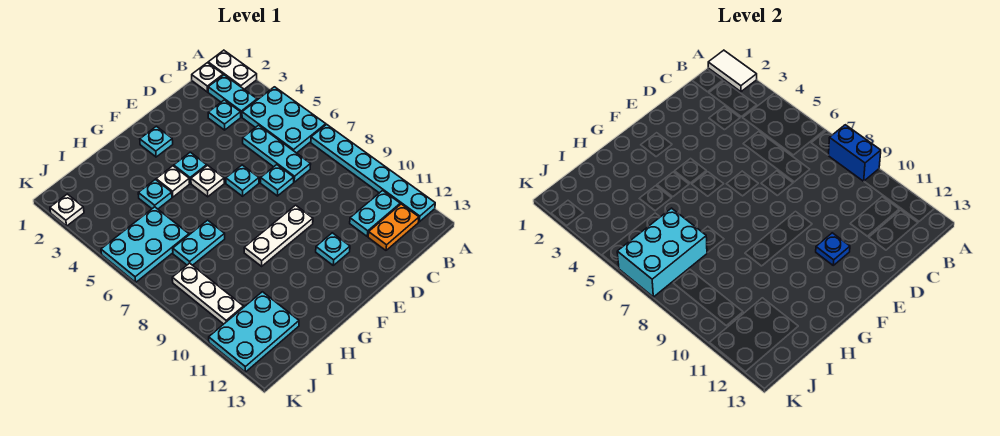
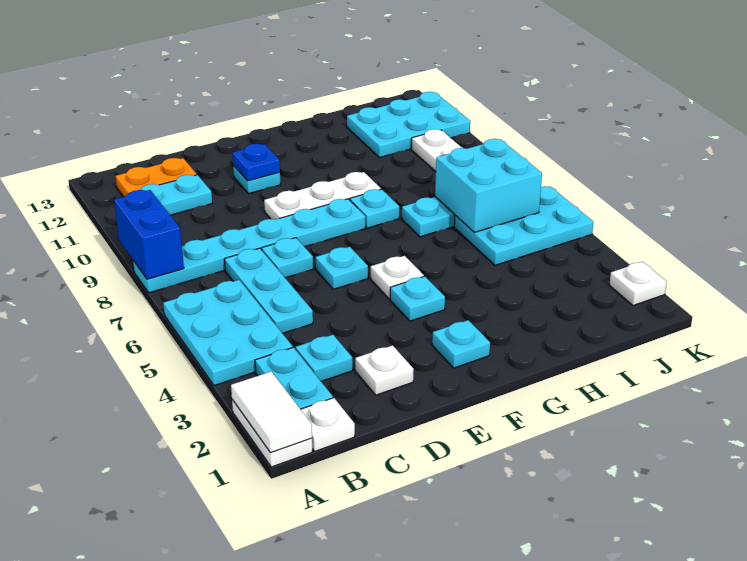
cyan 1x6 plate [311,124,435,222] -> cyan 1x6 plate turned to [133,199,365,293]
white 1x1 plate [156,166,190,197] -> white 1x1 plate moved to [355,345,414,395]
cyan 1x1 plate [138,179,172,209] -> cyan 1x1 plate moved to [350,189,399,228]
cyan 2x3 brick [617,208,707,297] -> cyan 2x2 brick [435,139,542,232]

